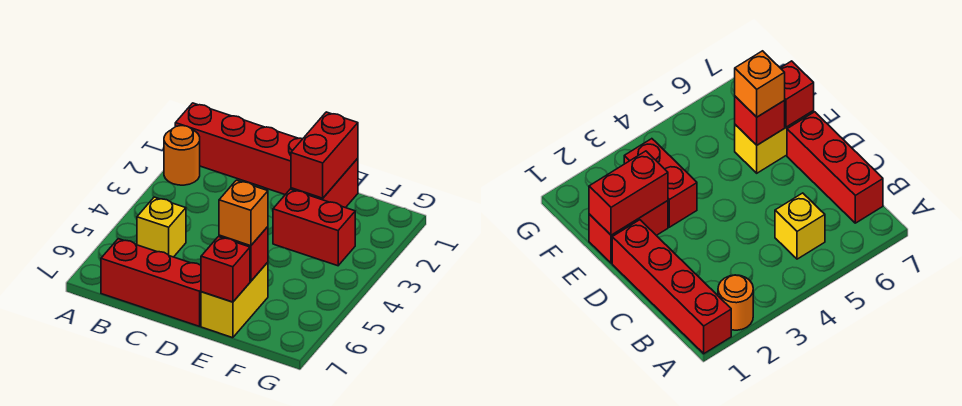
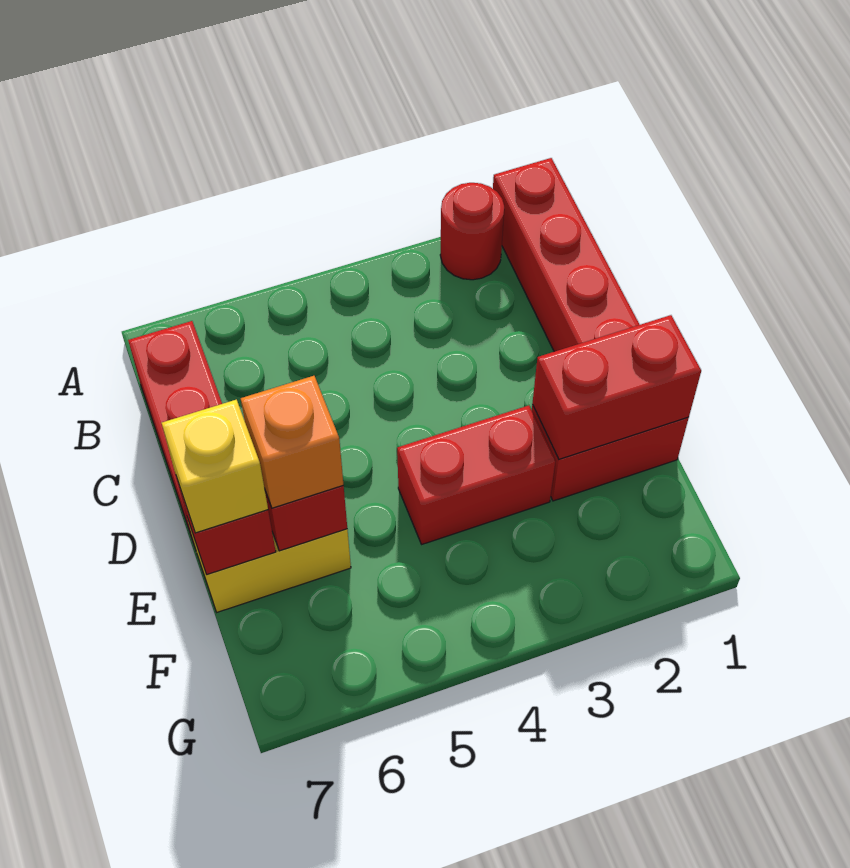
orange 1x1 round brick [164,126,200,185] -> red 1x1 round brick [440,183,504,280]
yellow 1x1 brick [137,197,186,257] -> yellow 1x1 brick moved to [162,400,268,533]
red 1x2 brick [273,189,355,266] -> red 1x2 brick turned to [397,406,555,544]

